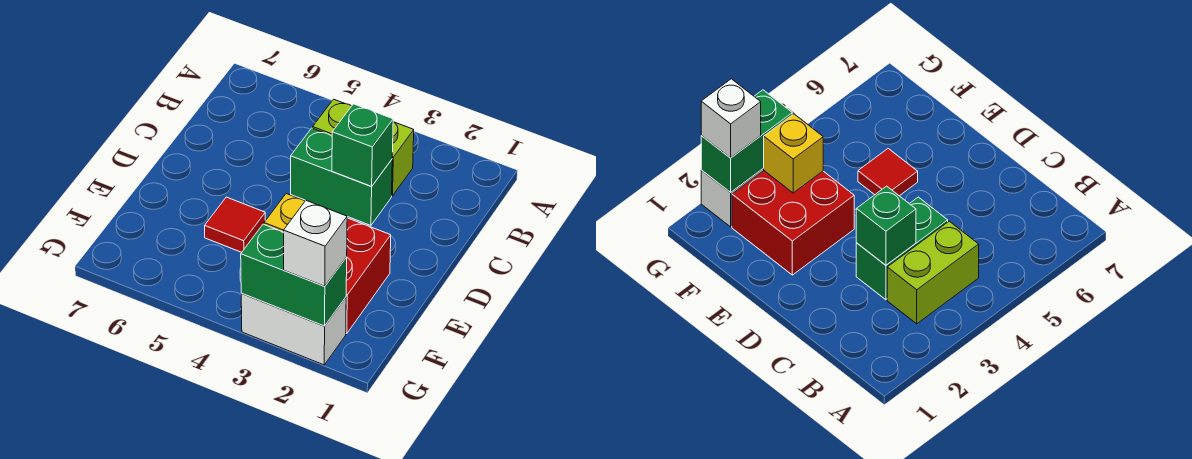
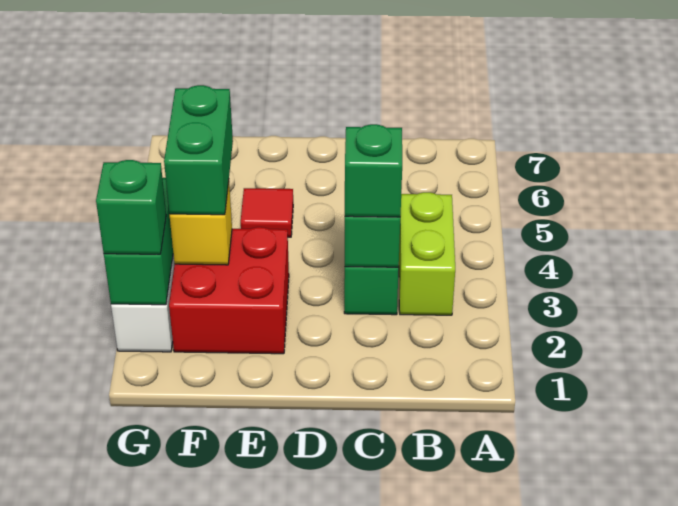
none -> green 1x1 brick [345,124,402,217]
none -> green 1x2 brick [164,85,233,215]
white 1x1 brick [284,200,347,286] -> green 1x1 brick [96,160,166,254]

